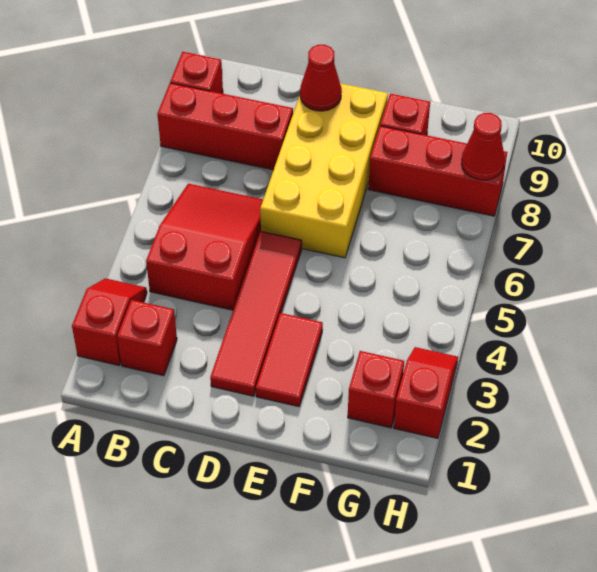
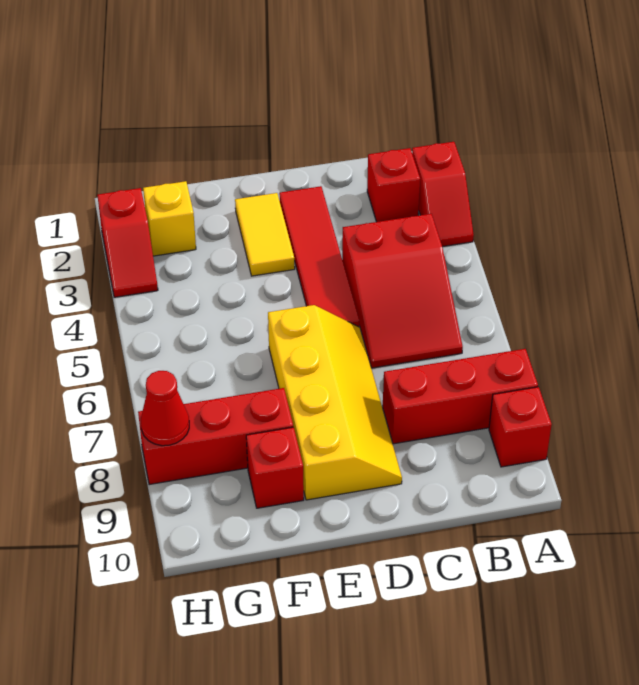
yellow 2x4 brick [260,83,388,258] -> yellow 2x4 slope [268,305,402,500]
red 1x1 cone [300,45,342,111] -> none
red 1x2 tile [256,313,323,407] -> yellow 1x2 tile [235,193,295,276]
red 1x1 brick [348,351,404,428] -> yellow 1x1 brick [143,181,196,256]

